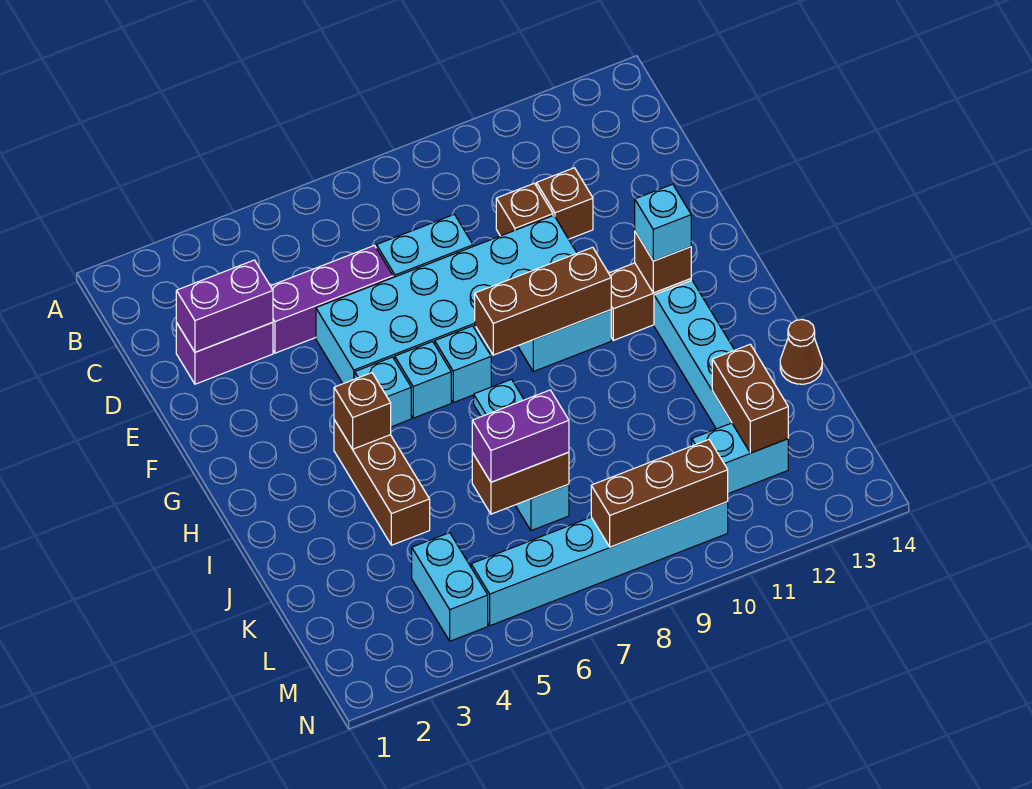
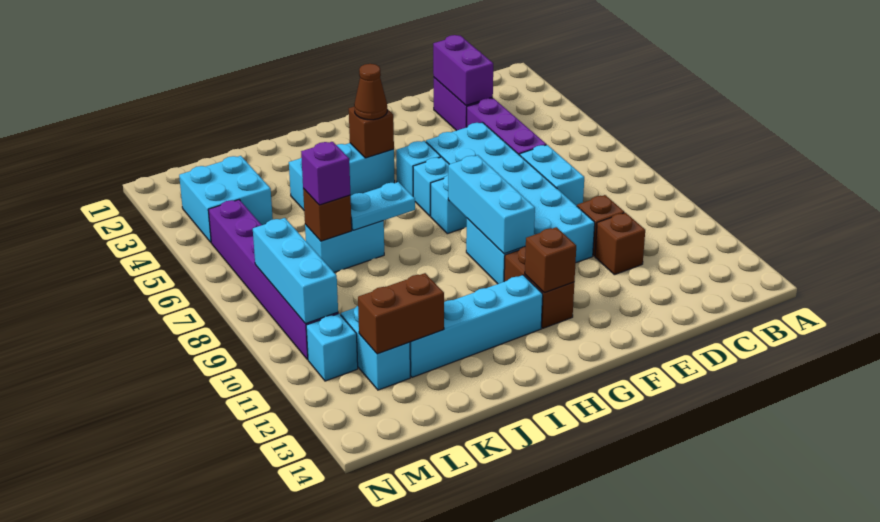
brown 1x3 brick [475,247,611,355] -> cyan 1x3 brick [448,155,535,254]
cyan 1x1 brick [635,184,691,261] -> cyan 1x1 brick moved to [306,314,358,381]
brown 1x3 brick [334,420,430,545] -> cyan 1x3 brick [289,143,395,210]
brown 1x1 cone [780,320,822,384] -> brown 1x1 cone moved to [354,64,387,120]
brown 1x2 brick [472,452,569,514] -> brown 1x1 brick [303,189,352,241]
purple 1x2 brick [472,390,569,482] -> purple 1x1 brick [301,142,350,205]
cyan 1x2 brick [412,533,488,641] -> cyan 2x2 brick [179,156,273,242]
cyan 1x6 brick [471,502,728,626] -> purple 1x6 brick [208,200,338,360]
brown 1x3 brick [591,440,728,547] -> cyan 1x3 brick [253,218,338,324]

